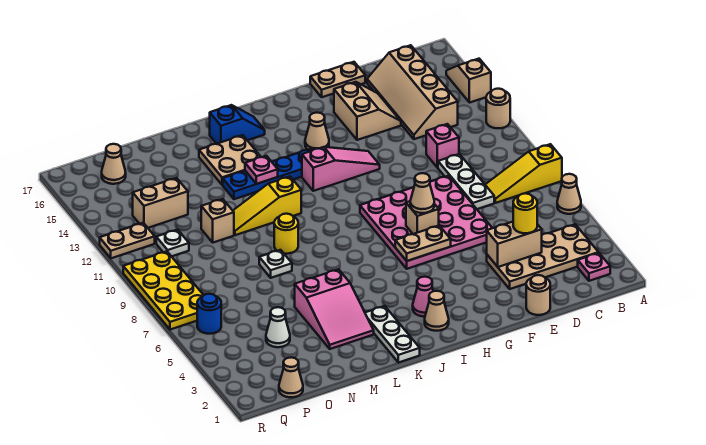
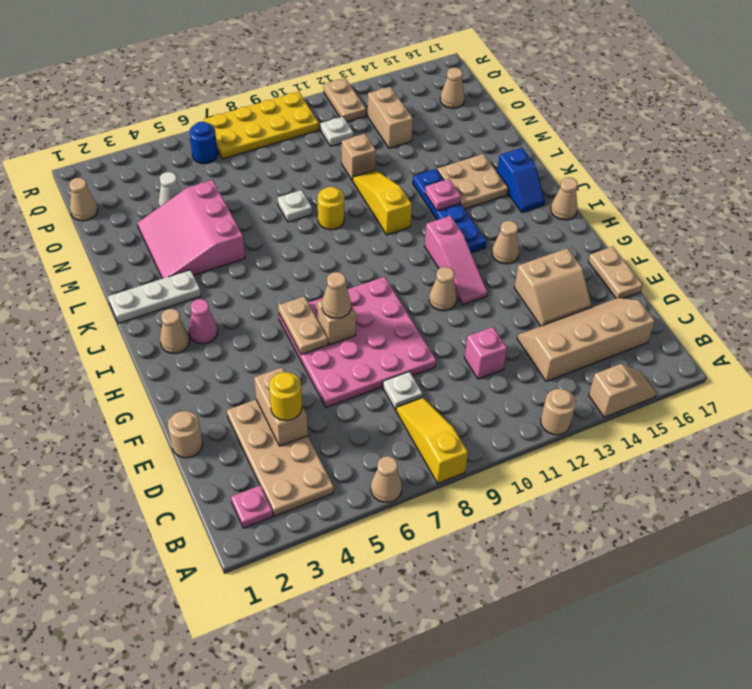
white 1x3 plate [438,154,494,209] -> white 1x1 plate [383,372,423,410]
none -> tan 1x1 cone [429,267,457,311]
none -> tan 1x1 cone [551,177,578,220]
pink 2x3 slope [295,269,374,349] -> pink 3x3 slope [137,180,245,279]

